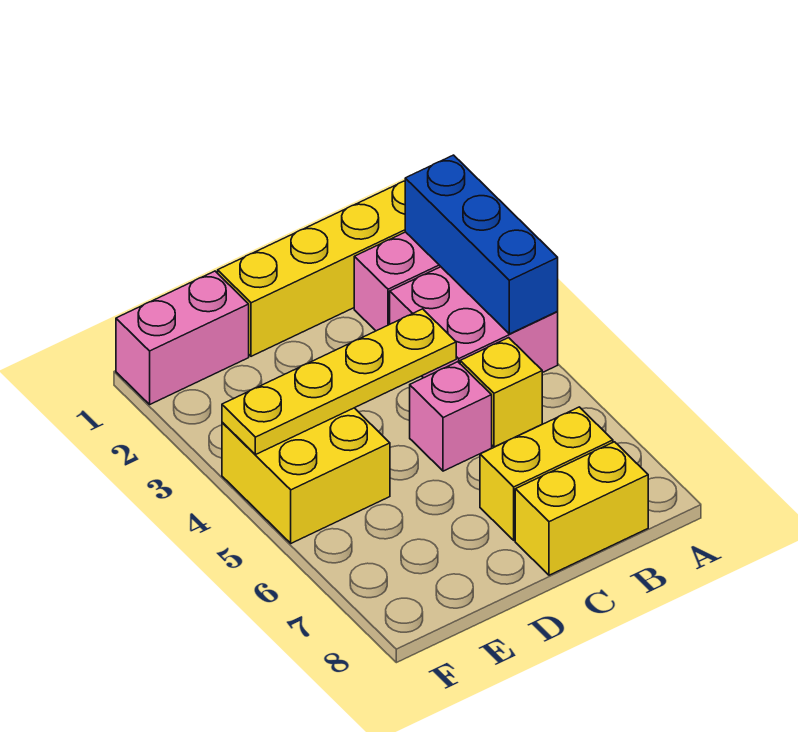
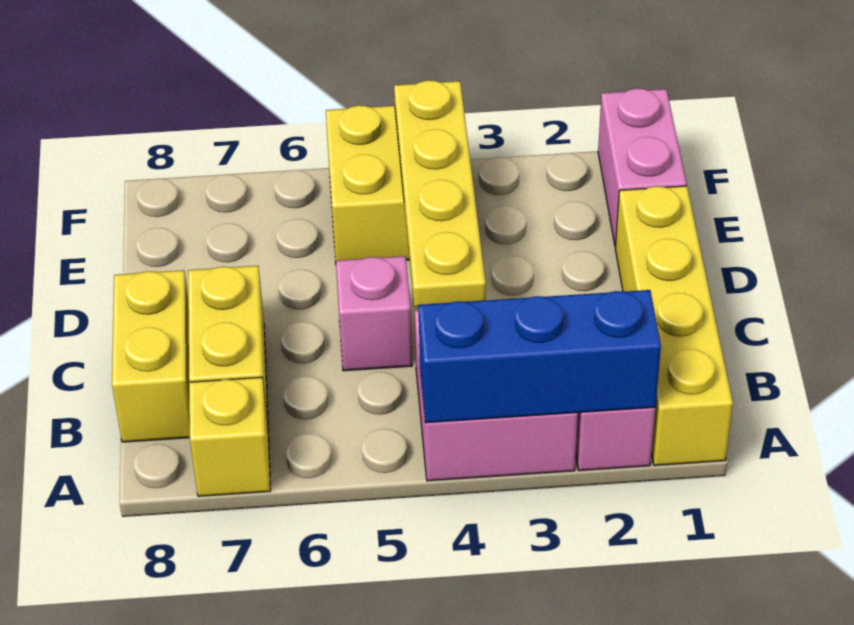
yellow 1x1 brick [460,338,542,447] -> yellow 1x1 brick moved to [189,377,271,496]

